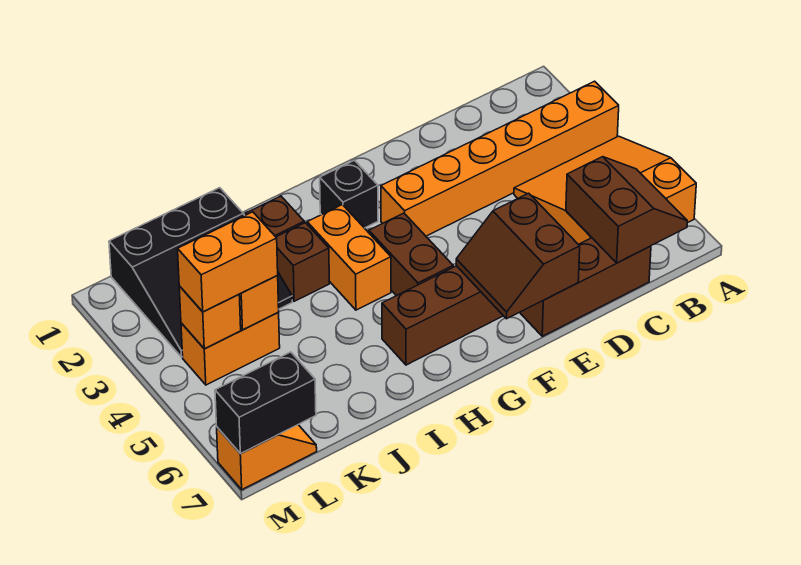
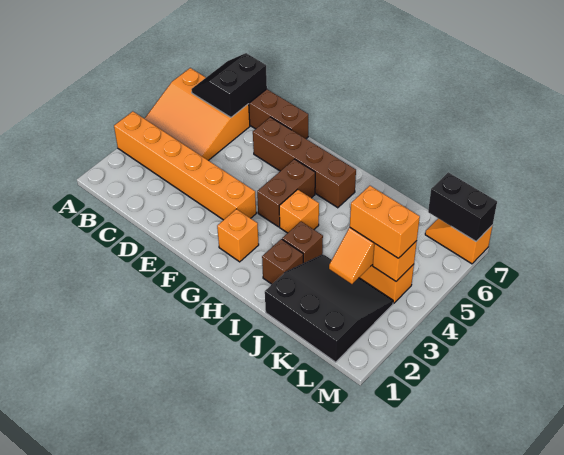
brown 2x2 slope [566,157,687,263] -> black 2x2 slope [191,53,267,117]
brown 2x2 slope [456,193,580,319] -> none
black 1x1 brick [320,160,378,228] -> orange 1x1 brick [217,209,259,262]
orange 1x2 brick [307,205,391,310] -> orange 1x1 brick [279,190,319,233]

